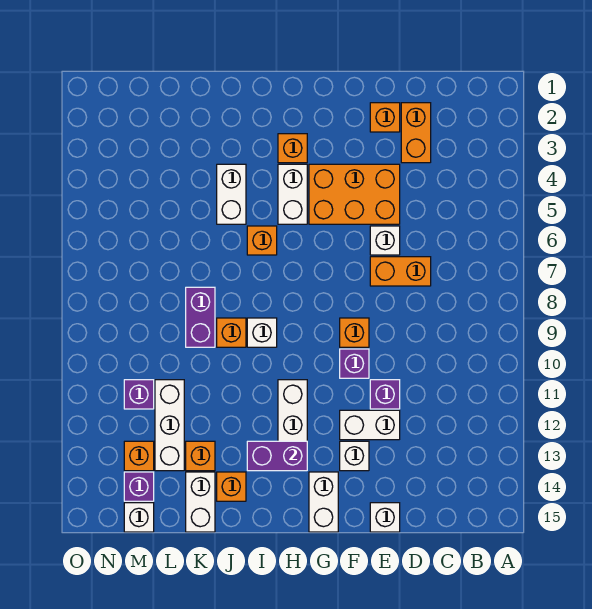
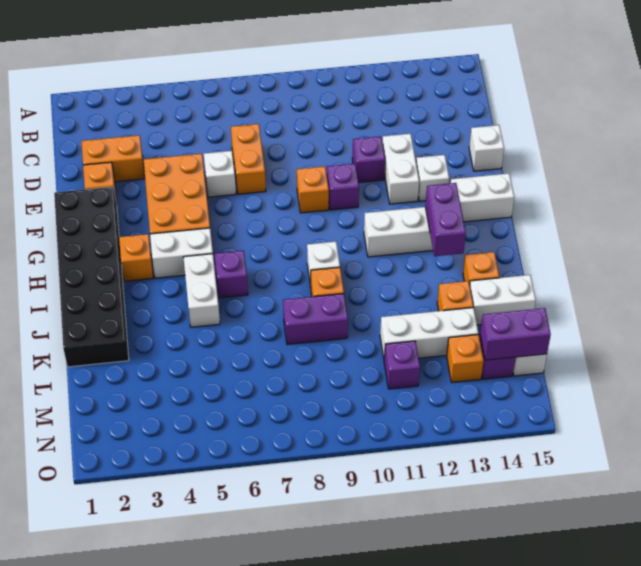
none -> black 2x6 brick [54,187,129,367]
orange 1x1 brick [247,226,277,255] -> purple 1x1 brick [215,251,248,298]
white 1x2 brick [217,164,246,224] -> white 1x2 brick turned to [183,254,220,327]
none -> purple 1x2 brick [480,308,551,360]

